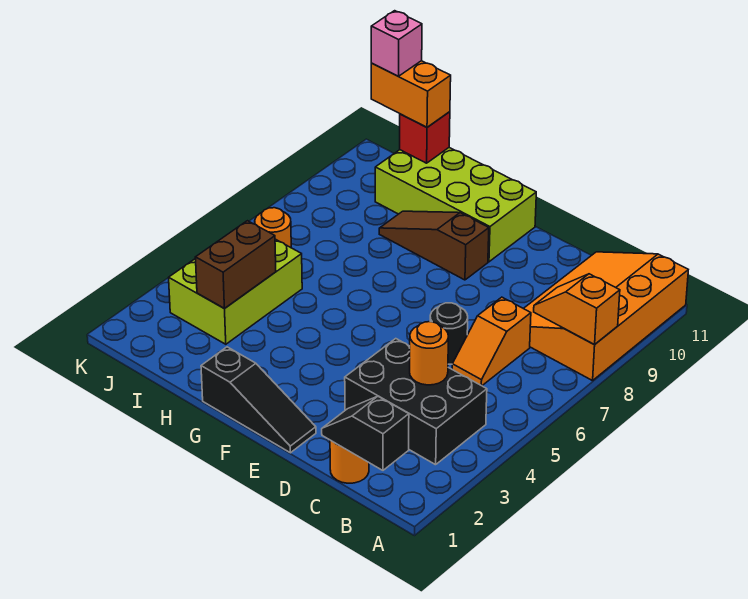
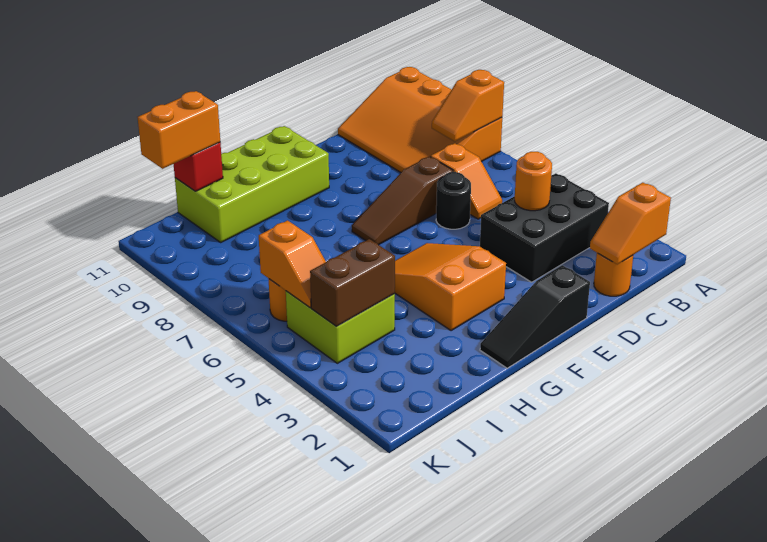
black 1x2 slope [322,396,409,470] -> orange 1x2 slope [590,183,671,264]
black 1x3 slope [201,347,316,453] -> black 1x3 slope turned to [480,265,590,368]
none -> orange 2x3 slope [395,243,506,331]
brown 1x3 slope [379,211,489,280] -> brown 1x3 slope moved to [352,156,453,245]
lime 2x3 brick [169,239,302,344] -> lime 2x2 brick [286,291,395,363]
brown 1x2 brick [195,221,276,309] -> brown 1x2 brick turned to [310,239,395,326]
none -> orange 1x2 slope [259,221,326,308]
pink 1x1 brick [371,11,422,76] -> none

